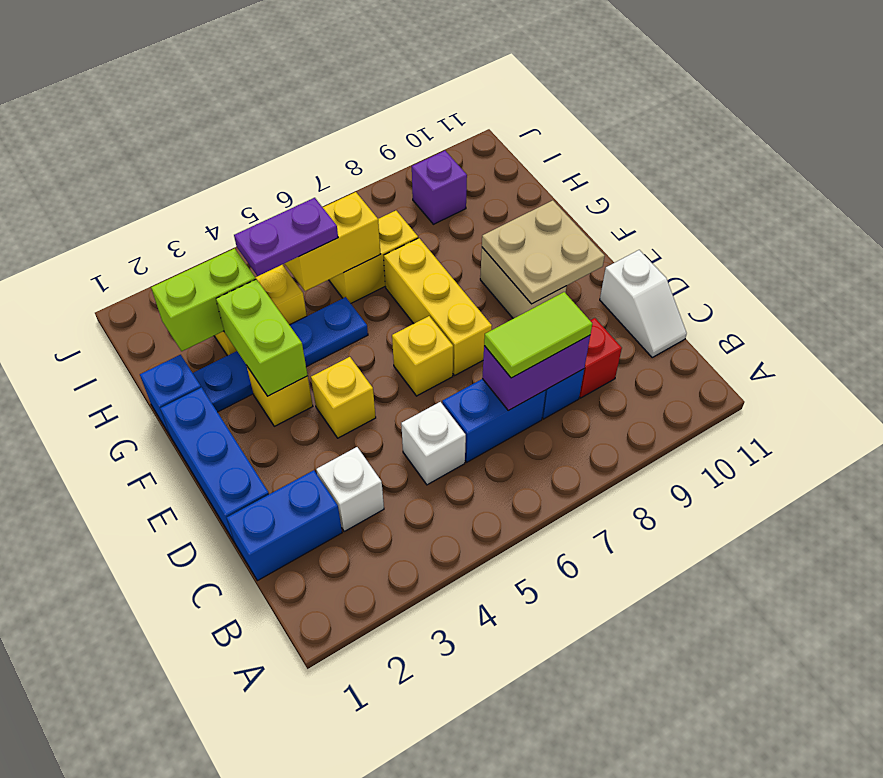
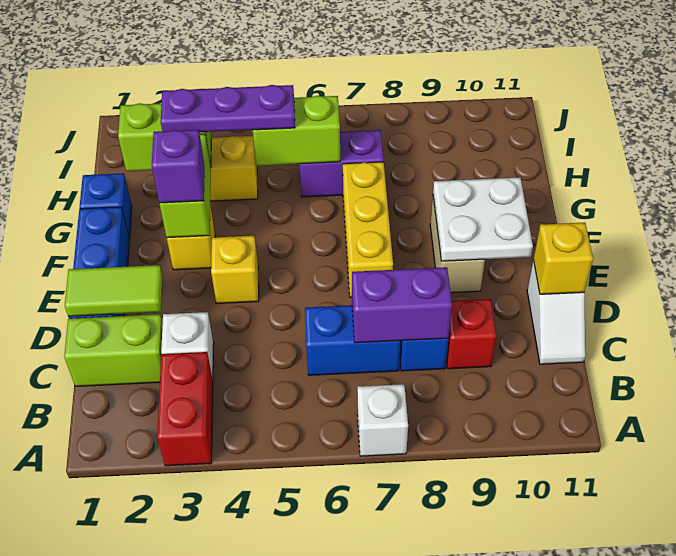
none -> red 1x2 brick [157,352,213,466]
blue 1x2 brick [227,470,342,581] -> lime 1x2 brick [64,314,163,386]
white 1x1 brick [401,402,466,485] -> white 1x1 brick moved to [357,384,408,456]
lime 1x2 tile [484,292,592,378] -> lime 1x2 tile moved to [65,265,162,317]
yellow 1x1 brick [392,316,453,396] -> yellow 1x1 brick moved to [533,223,593,294]
tan 2x2 plate [482,200,605,304] -> white 2x2 plate [433,177,533,261]
blue 1x4 plate [193,297,368,412] -> none
purple 1x2 plate [234,198,338,276] -> purple 1x3 plate [161,85,295,132]
yellow 1x2 brick [285,192,380,291] -> lime 1x2 brick [253,96,340,166]
yellow 1x2 brick [329,211,418,303] -> purple 1x2 brick [299,130,384,197]
purple 1x1 brick [412,151,467,224] -> purple 1x1 brick moved to [152,130,205,203]

